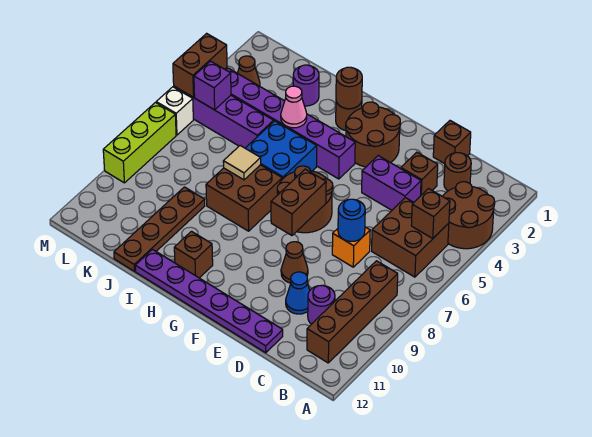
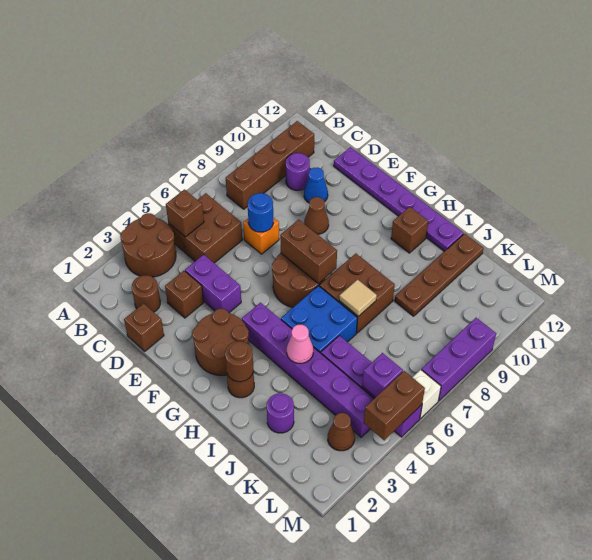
brown 1x2 brick [271,169,326,236] -> brown 1x2 brick turned to [280,220,337,284]
lime 1x3 brick [103,103,176,183] -> purple 1x3 brick [422,318,496,401]

